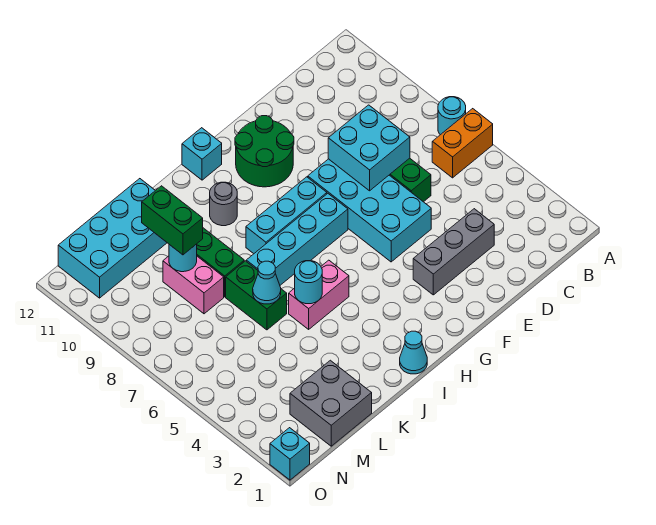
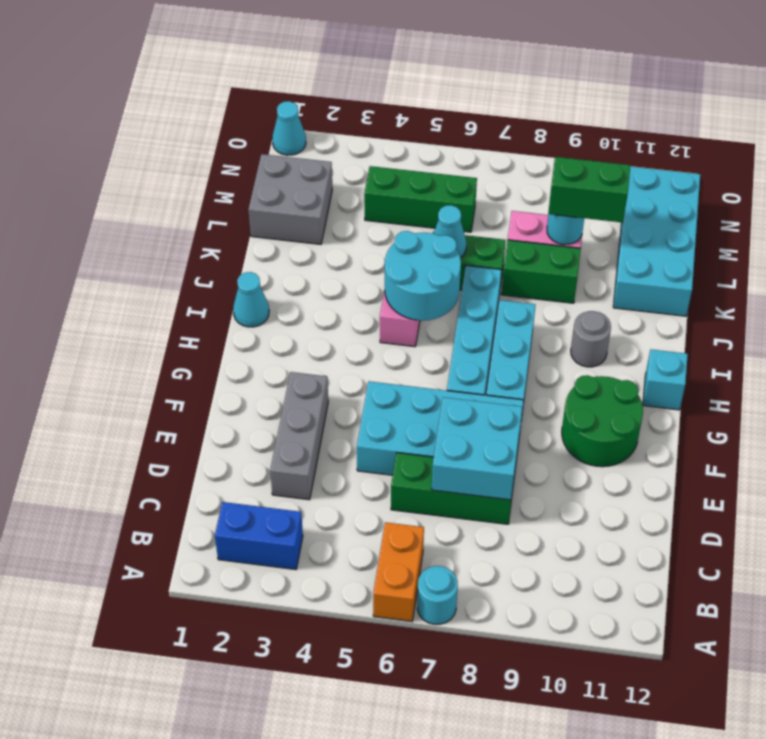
none -> blue 1x2 brick [215,502,303,570]
cyan 1x1 round brick [295,261,322,304] -> cyan 2x2 round brick [385,231,461,321]
none -> green 1x3 brick [364,166,477,232]
cyan 1x1 brick [270,428,310,480] -> cyan 1x1 cone [272,101,306,155]

